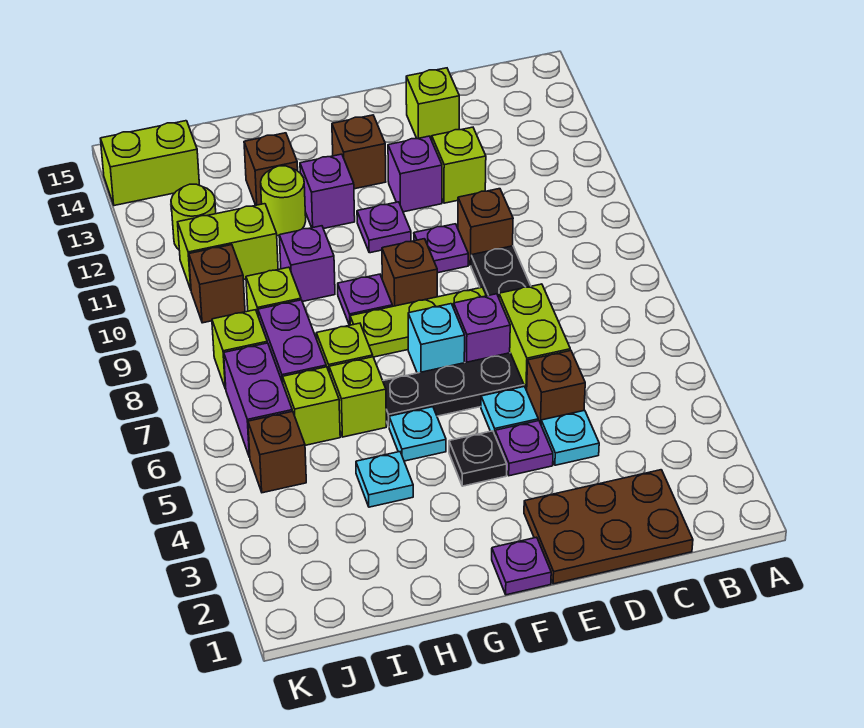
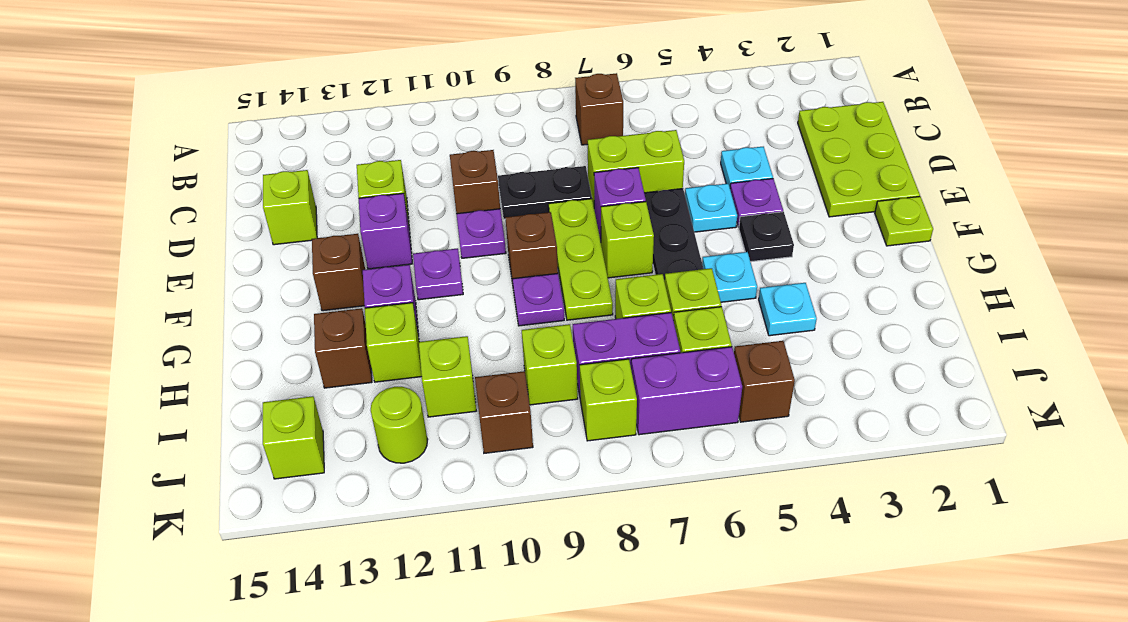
brown 2x3 plate [524,470,693,584] -> lime 2x3 plate [798,102,920,217]
brown 1x1 brick [527,350,585,424] -> brown 1x1 brick moved to [575,73,623,145]
purple 1x1 plate [492,537,551,595] -> lime 1x1 plate [875,196,933,246]
cyan 1x1 brick [408,304,465,373] -> lime 1x1 brick [601,202,654,278]
purple 1x1 brick [279,226,335,302] -> none
lime 1x1 round brick [261,166,306,236] -> lime 1x1 brick [365,303,422,382]
lime 1x2 brick [178,204,278,289] -> lime 1x1 brick [419,336,476,417]
lime 1x2 brick [100,121,199,206] -> lime 1x1 brick [263,396,324,479]

